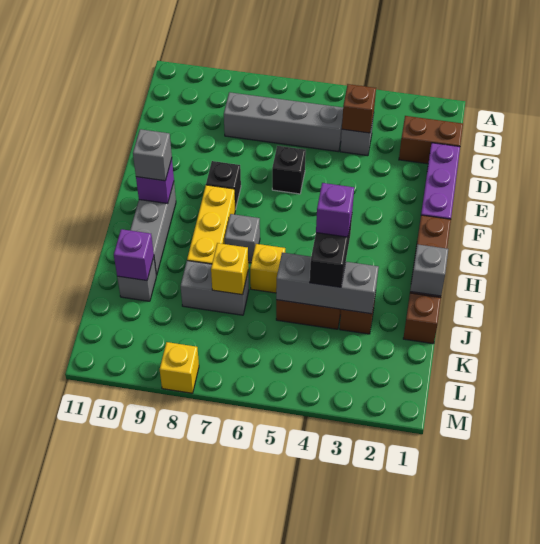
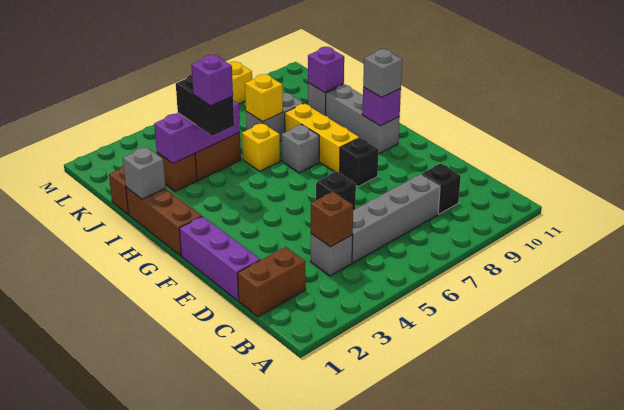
none -> black 1x1 brick [421,163,461,214]
grey 1x3 brick [276,252,379,314] -> purple 1x3 brick [154,101,240,163]

